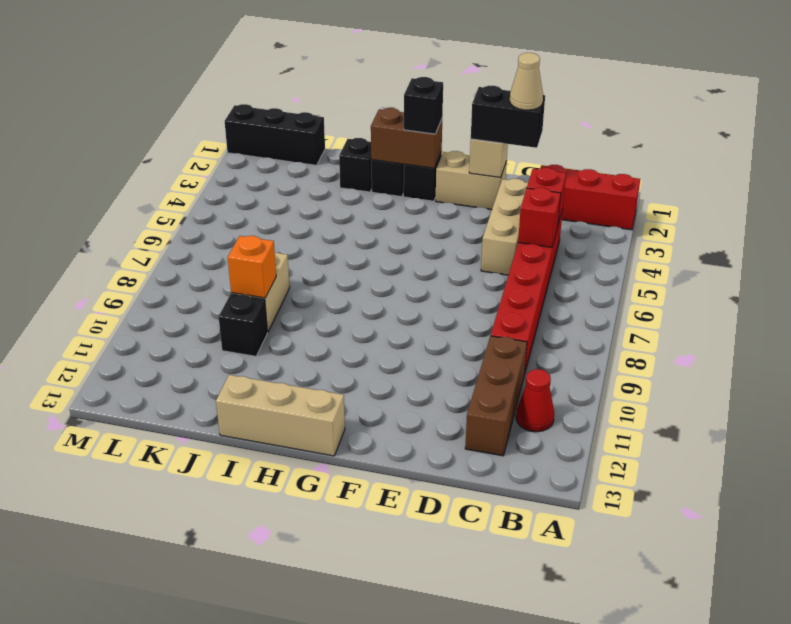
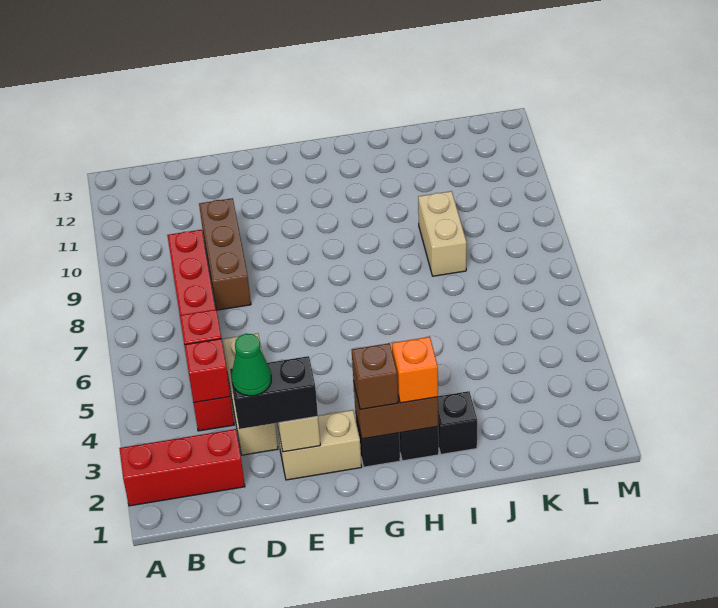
red 1x1 cone [516,369,554,432] -> none
brown 1x3 brick [465,336,527,456] -> brown 1x3 brick moved to [199,198,251,310]
tan 1x1 cone [510,53,543,110] -> green 1x1 cone [232,334,271,396]
black 1x1 brick [404,77,443,134] -> brown 1x1 brick [352,343,398,409]
tan 1x3 brick [216,375,345,456] -> none
orange 1x1 brick [228,236,276,298] -> orange 1x1 brick moved to [392,337,438,403]
black 1x1 brick [219,294,267,356] -> none
black 1x3 brick [225,104,325,165] -> none

